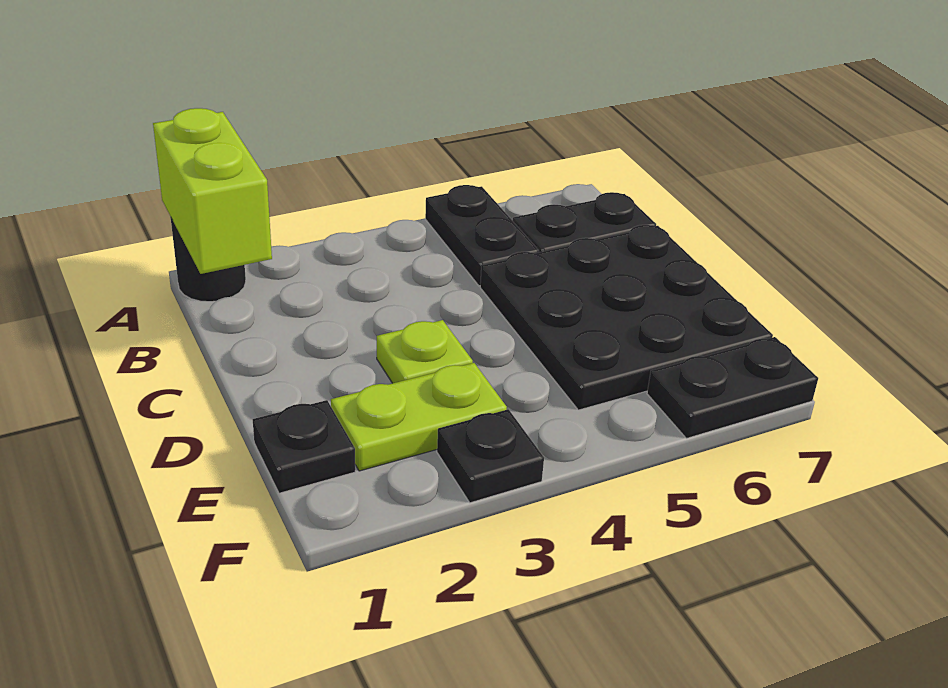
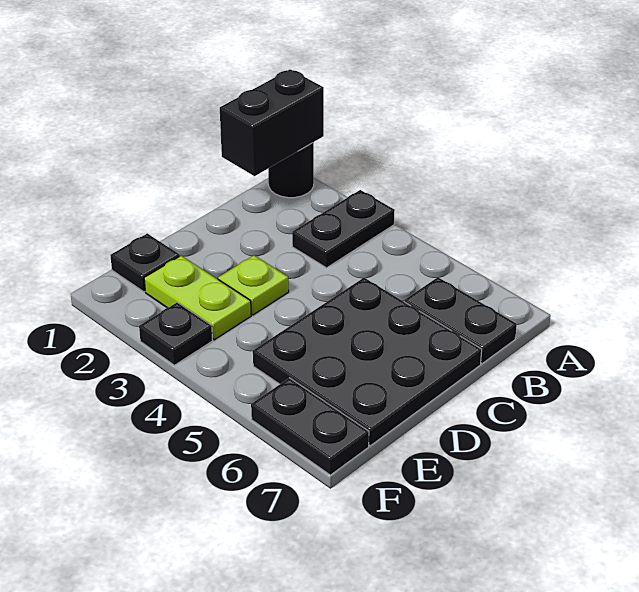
lime 1x2 brick [153,108,272,274] -> black 1x2 brick [220,69,324,176]
black 1x2 plate [425,185,539,286] -> black 1x2 plate moved to [292,190,395,268]

